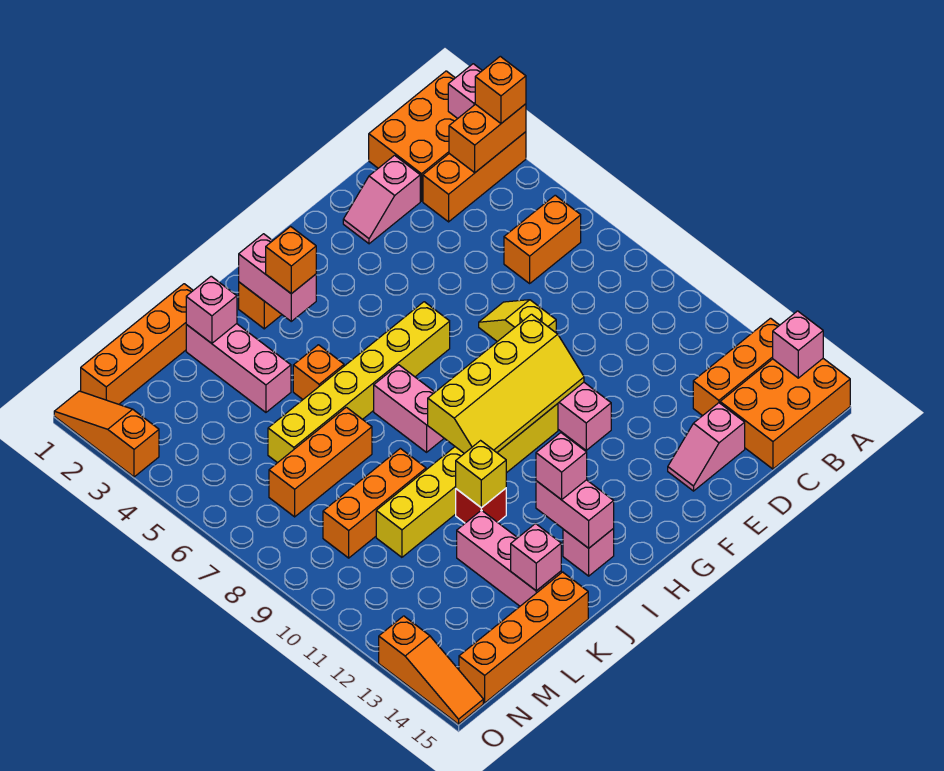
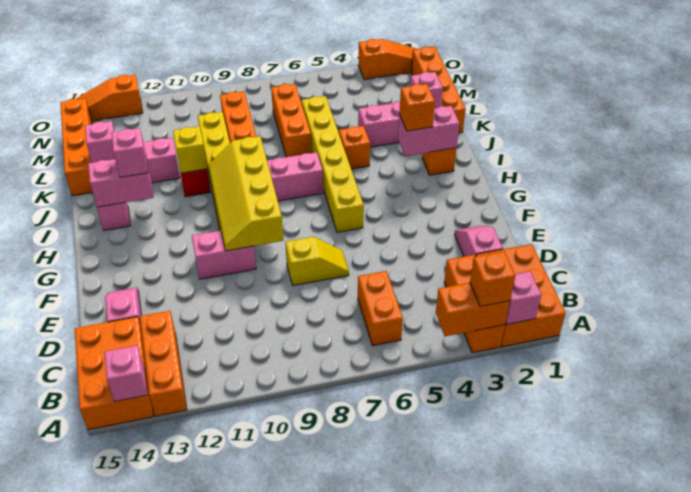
orange 1x2 brick [449,104,526,173] -> orange 1x2 brick turned to [436,283,510,336]

